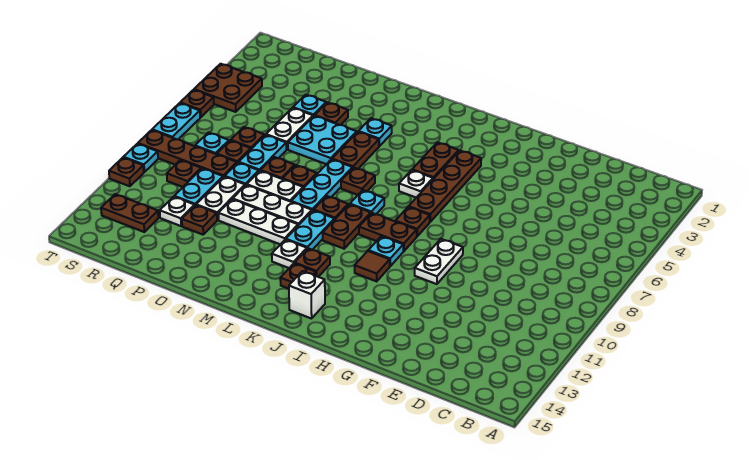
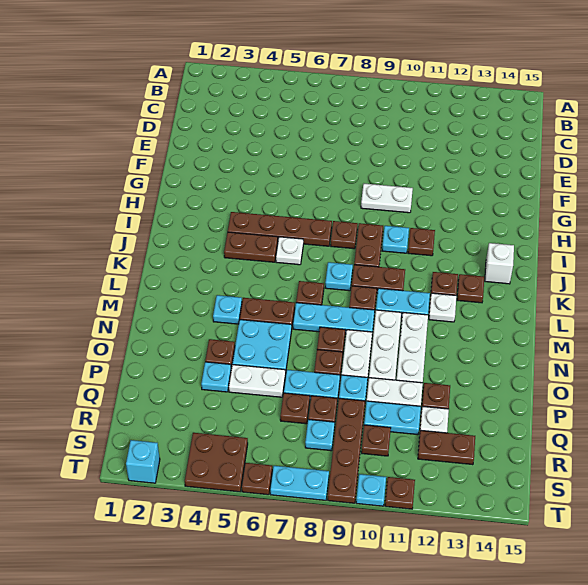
brown 1x1 tile [355,251,390,281] -> brown 1x1 plate [408,228,435,256]
brown 1x2 plate [101,194,158,232] -> brown 1x2 plate turned to [418,430,475,465]
none -> cyan 1x1 brick [126,440,160,483]

